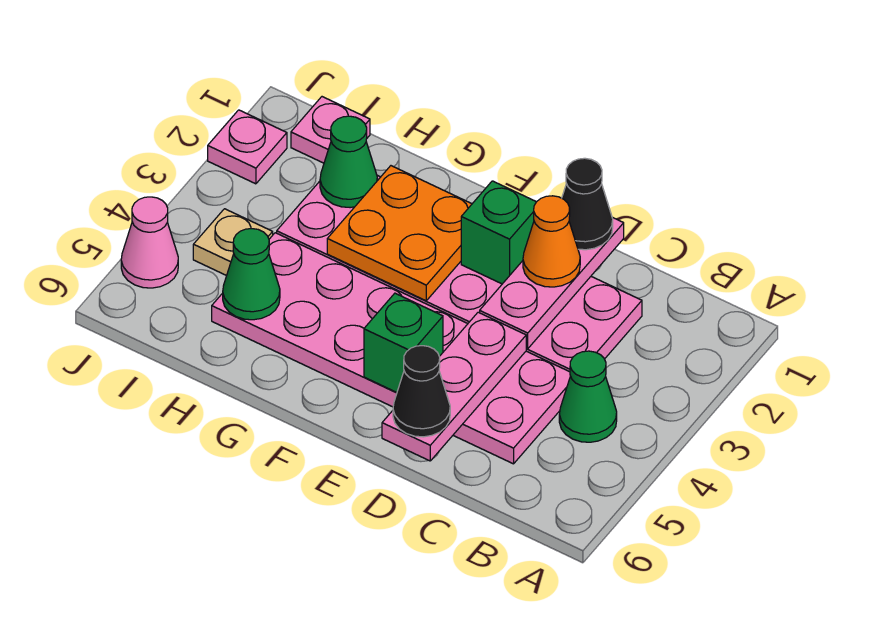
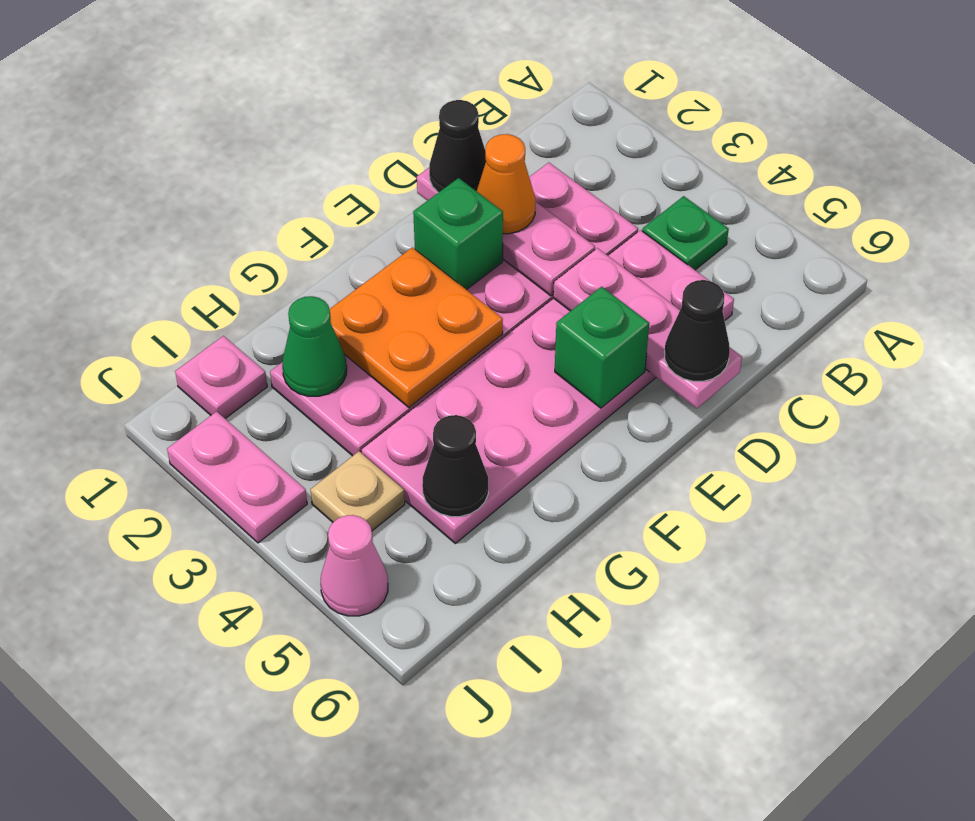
green 1x1 cone [559,351,617,442] -> green 1x1 plate [642,196,729,270]
green 1x1 cone [223,229,280,320] -> black 1x1 cone [422,415,488,517]
pink 1x1 plate [208,110,287,184] -> pink 1x2 plate [167,412,307,543]

